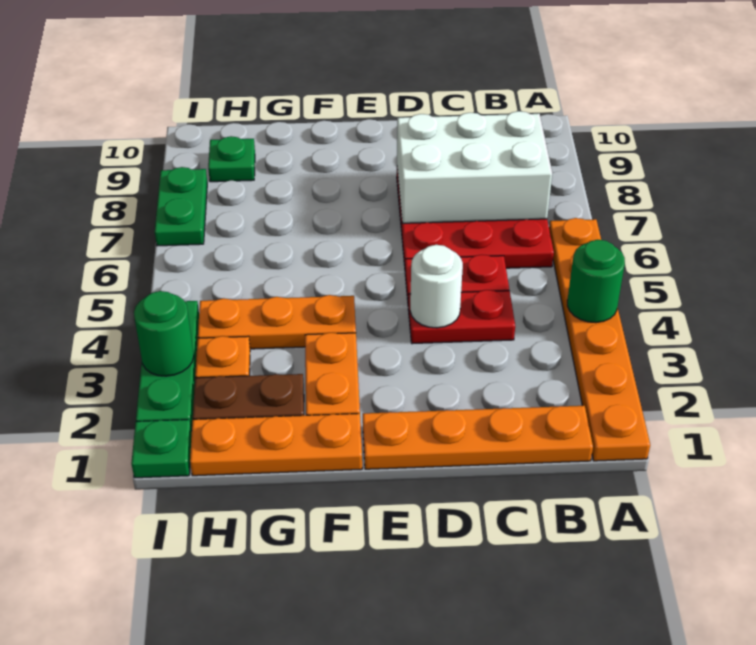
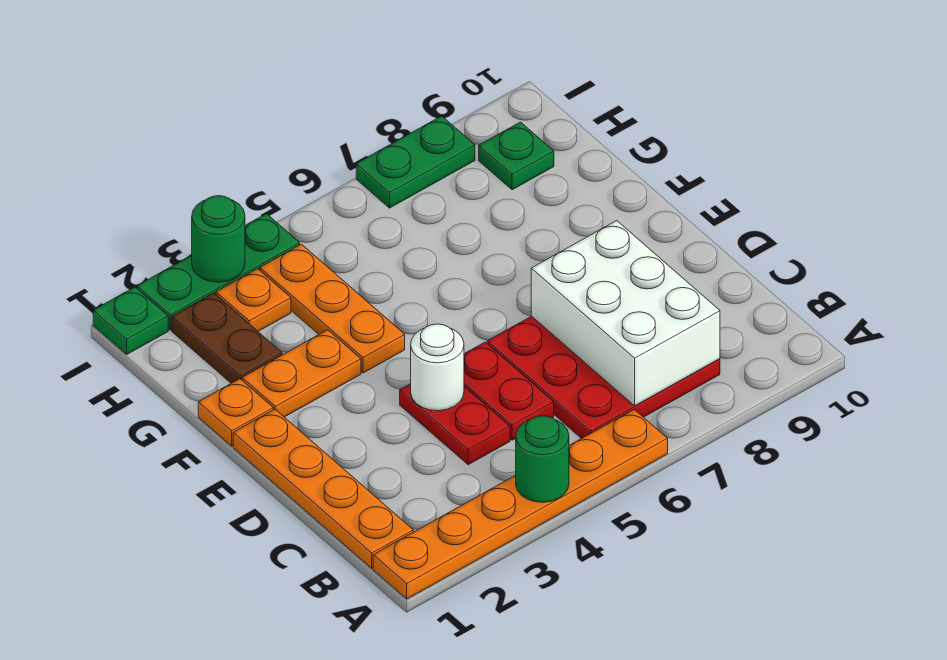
orange 1x3 plate [190,414,362,476] -> orange 1x1 plate [198,379,273,446]

